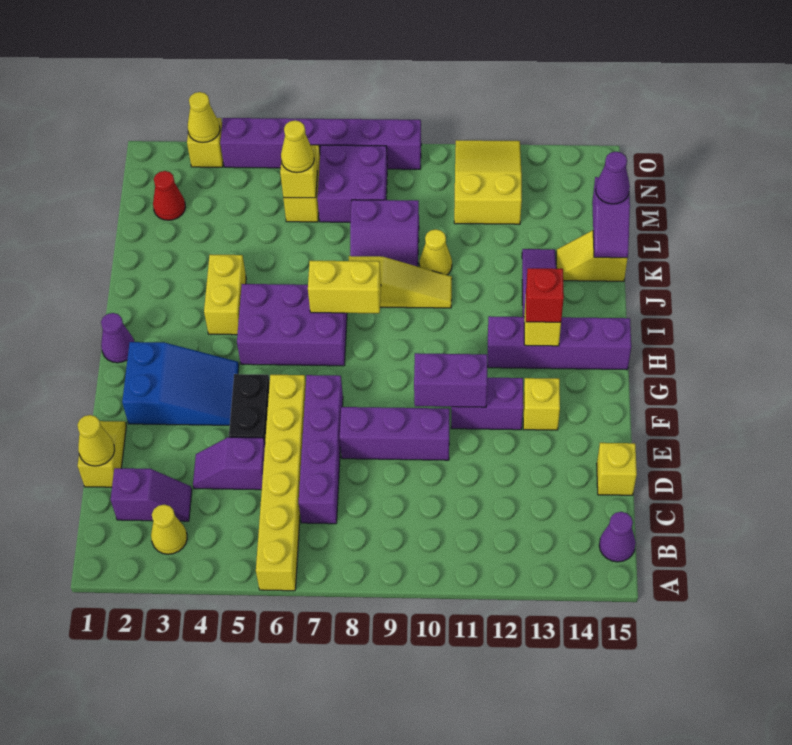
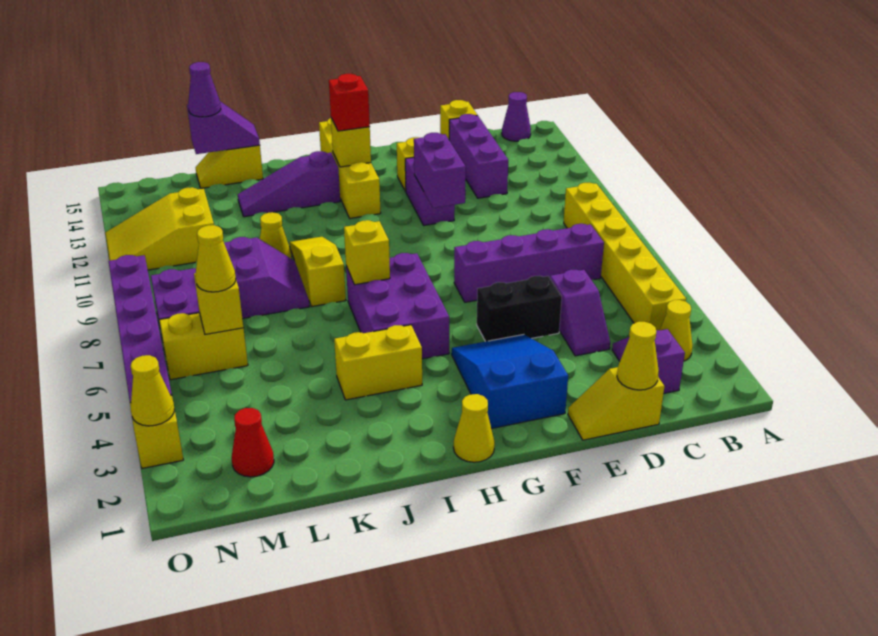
yellow 1x6 brick [256,375,306,591] -> yellow 1x6 brick turned to [564,183,686,330]
purple 1x3 brick [340,407,450,460] -> purple 1x3 brick moved to [449,114,508,198]
purple 1x1 cone [101,313,134,363] -> yellow 1x1 cone [453,394,495,462]
purple 1x4 brick [488,316,631,370] -> yellow 1x4 brick [319,118,381,218]
yellow 1x2 brick [308,261,381,313] -> yellow 1x1 brick [344,220,390,285]
yellow 1x2 slope [556,230,628,281] -> yellow 1x2 slope turned to [196,145,263,188]

